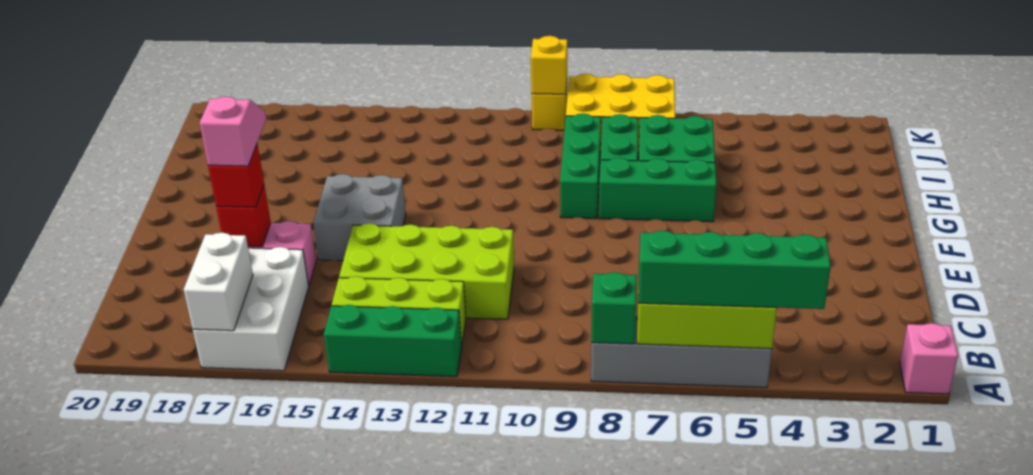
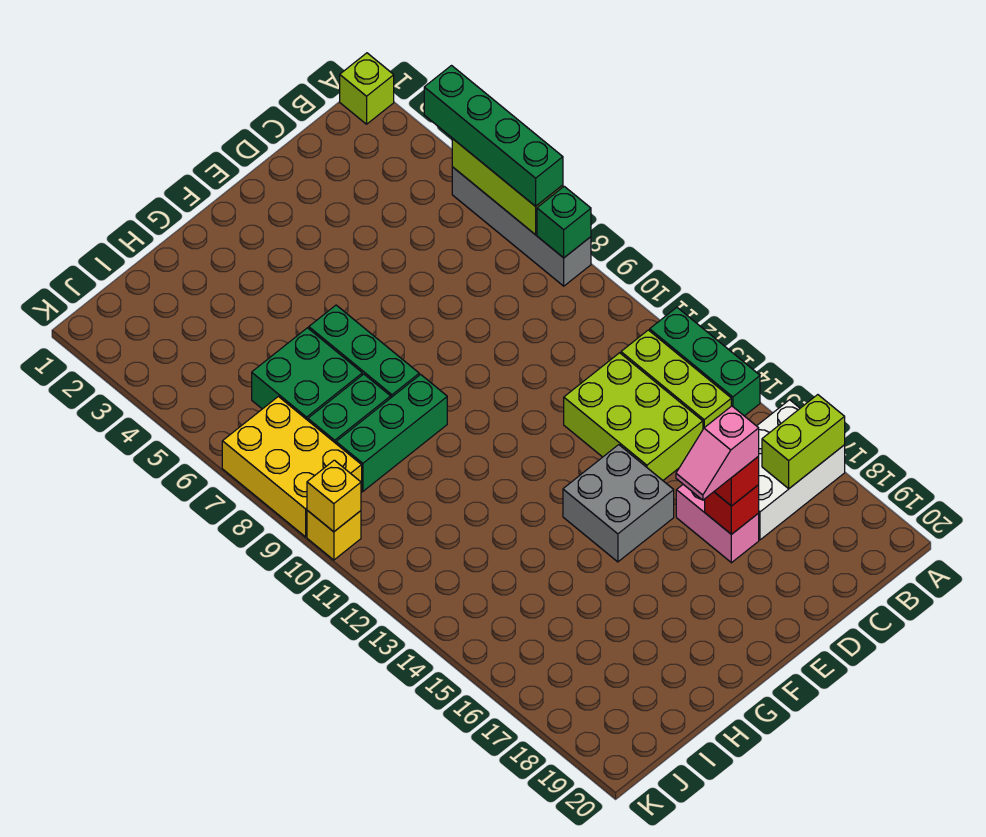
pink 1x1 brick [900,323,958,394] -> lime 1x1 brick [340,53,394,124]
white 1x2 brick [184,233,253,331] -> lime 1x2 brick [762,395,845,489]
lime 2x4 brick [339,223,514,319] -> lime 2x3 brick [564,353,703,480]

